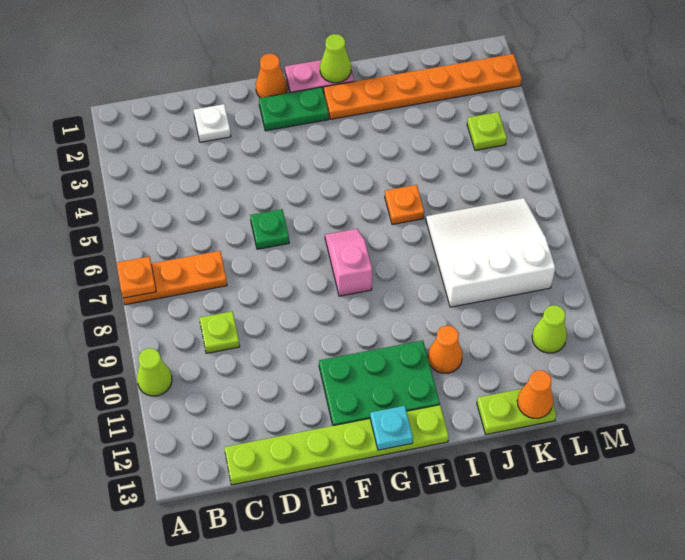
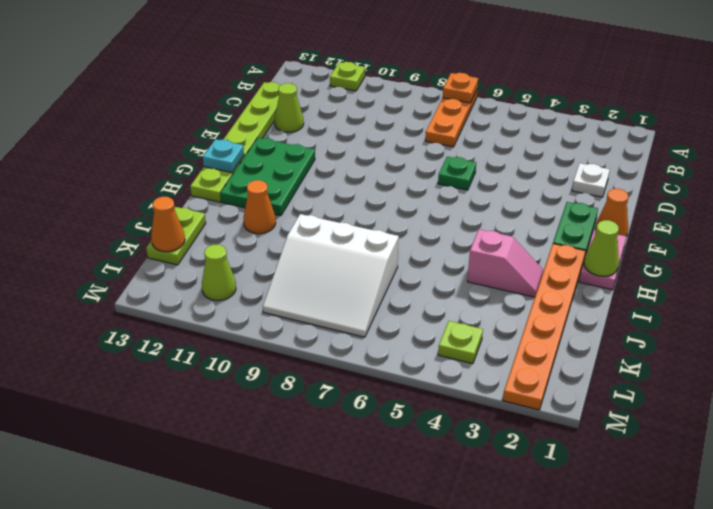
lime 1x1 cone [137,348,172,396] -> lime 1x1 cone moved to [275,83,304,132]
lime 1x1 plate [199,311,240,353] -> lime 1x1 plate moved to [330,62,365,91]
pink 1x2 slope [325,229,372,296] -> pink 1x2 slope moved to [467,229,543,297]
orange 1x1 plate [385,185,424,225] -> none
white 3x3 slope [426,198,555,307] -> white 3x3 slope turned to [263,214,399,337]

